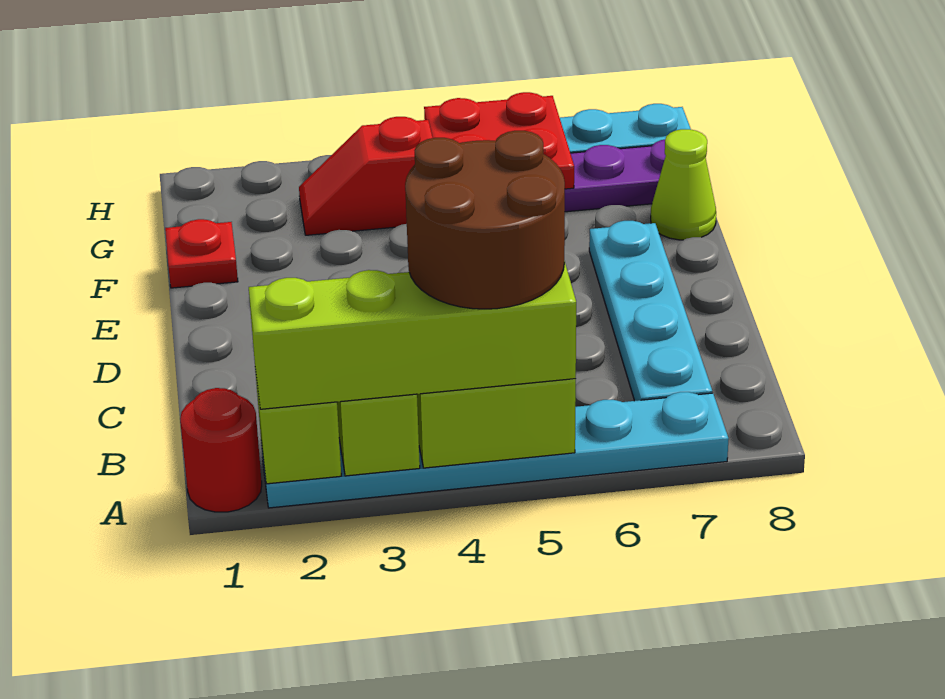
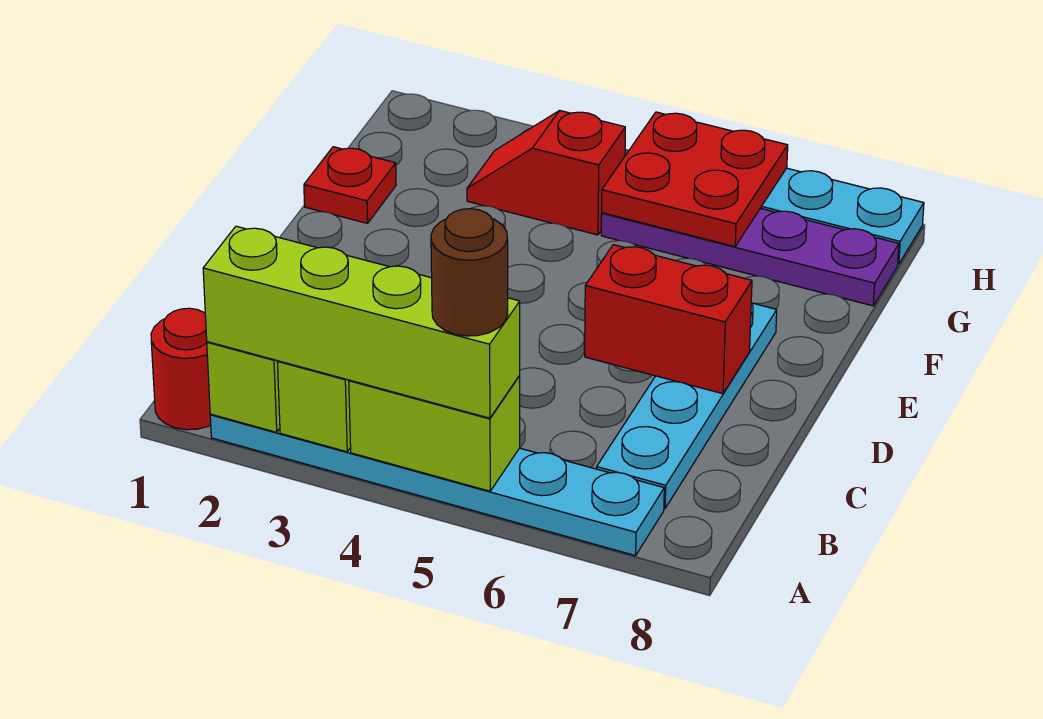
brown 2x2 round brick [405,131,565,309] -> brown 1x1 round brick [431,209,508,336]
none -> red 1x2 brick [585,245,752,394]
lime 1x1 cone [651,129,716,240] -> none

